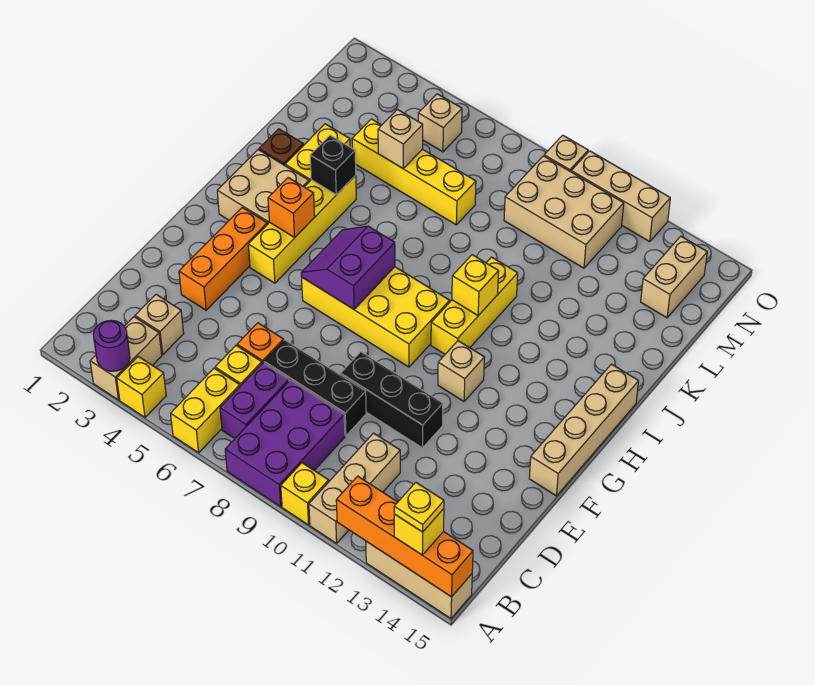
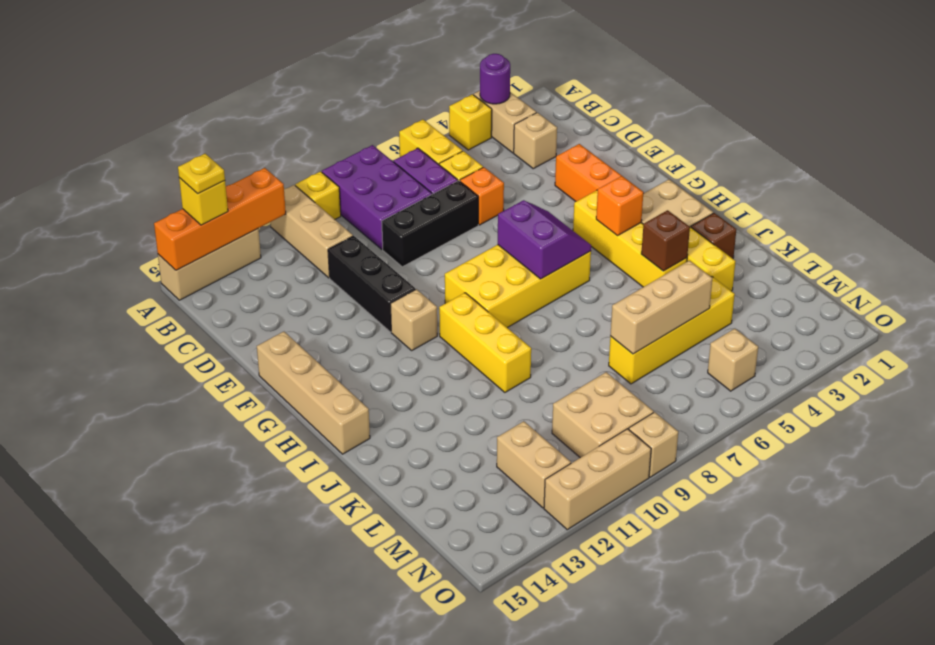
black 1x3 brick [340,352,443,448] -> black 1x3 brick turned to [328,236,416,332]
yellow 1x1 brick [452,255,499,315] -> none
black 1x1 brick [310,135,356,195] -> brown 1x1 brick [641,210,690,271]
tan 1x1 brick [378,109,423,169] -> tan 1x3 brick [610,261,712,354]
tan 2x3 brick [504,156,624,268] -> tan 2x2 brick [552,372,654,458]
tan 1x2 brick [641,236,707,318] -> tan 1x2 brick moved to [497,421,571,508]

